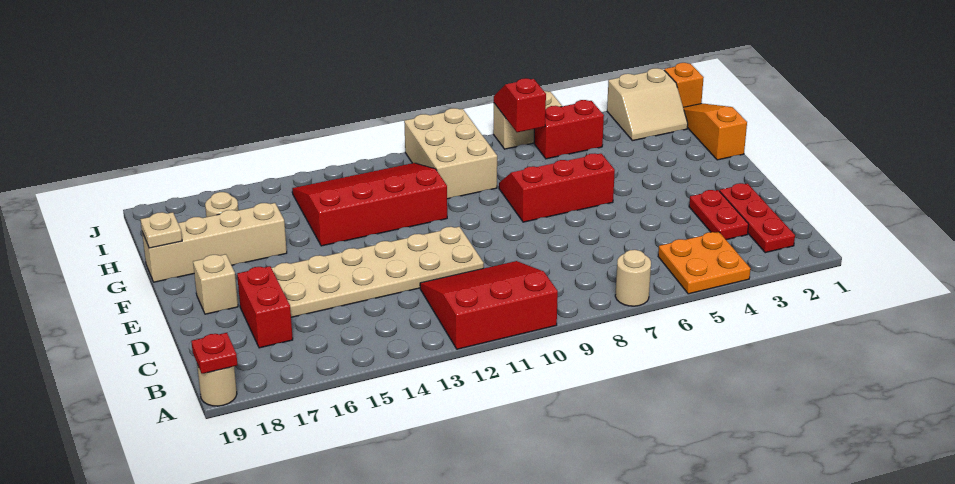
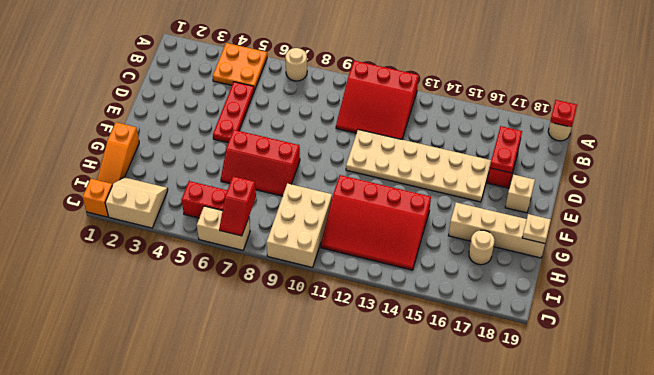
red 1x3 plate [720,183,795,253] -> red 1x3 plate moved to [213,82,254,143]
red 1x2 plate [689,190,749,240] -> red 1x2 plate moved to [490,126,522,173]

